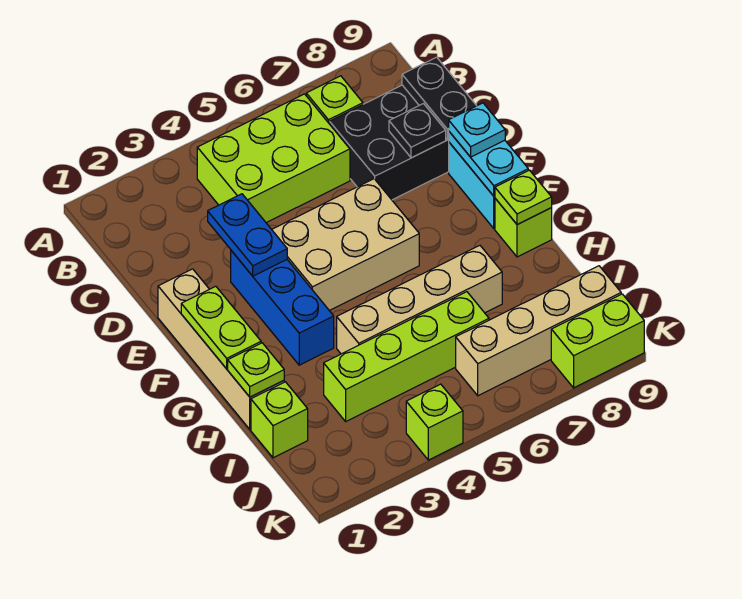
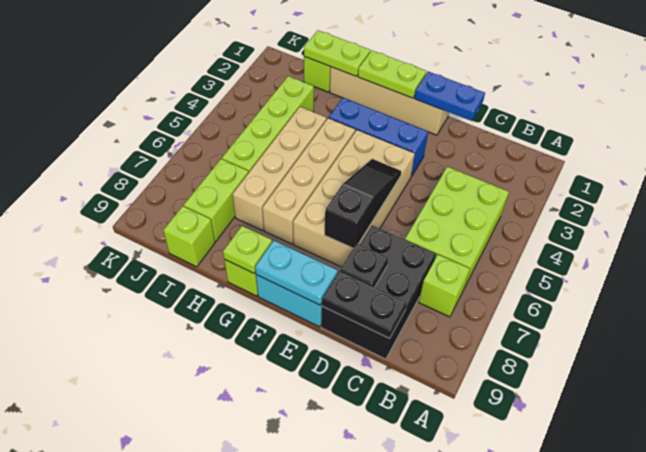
blue 1x2 plate [208,194,287,276] -> blue 1x2 plate moved to [414,72,485,121]
tan 2x3 brick [272,179,419,311] -> tan 2x4 brick [293,130,415,267]
none -> black 1x3 slope [324,159,401,248]
cyan 1x1 plate [449,103,505,157] -> none
lime 1x1 plate [228,343,284,397] -> lime 1x2 plate [304,30,370,76]
tan 1x4 brick [456,266,621,396] -> tan 1x4 brick moved to [262,118,355,244]
lime 1x1 brick [406,384,463,460] -> lime 1x1 brick moved to [163,206,215,267]
lime 1x2 brick [551,294,644,388] -> lime 1x2 brick moved to [184,159,249,242]

